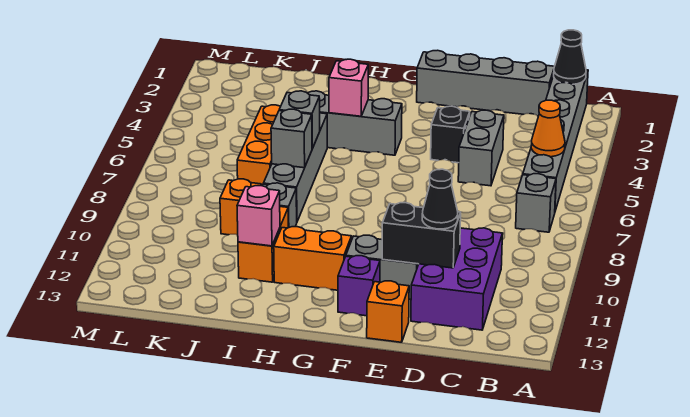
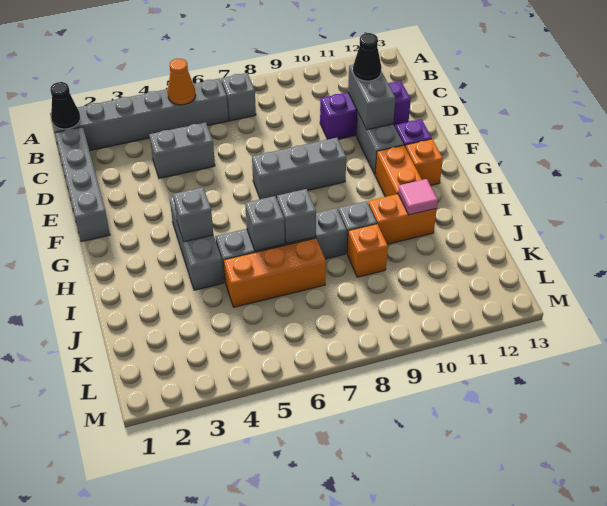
purple 2x3 brick [411,228,503,330] -> purple 1x3 brick [320,81,411,139]
black 1x2 brick [382,203,461,268] -> grey 1x2 brick [348,65,395,130]
black 1x1 brick [431,106,470,163] -> none
orange 1x1 brick [367,281,409,342] -> orange 1x1 brick moved to [405,139,443,186]
none -> grey 1x3 brick [252,138,346,199]
pink 1x1 brick [329,59,368,116] -> grey 1x1 brick [173,187,213,242]
pink 1x1 brick [237,186,280,246] -> pink 1x1 tile [398,179,438,215]

